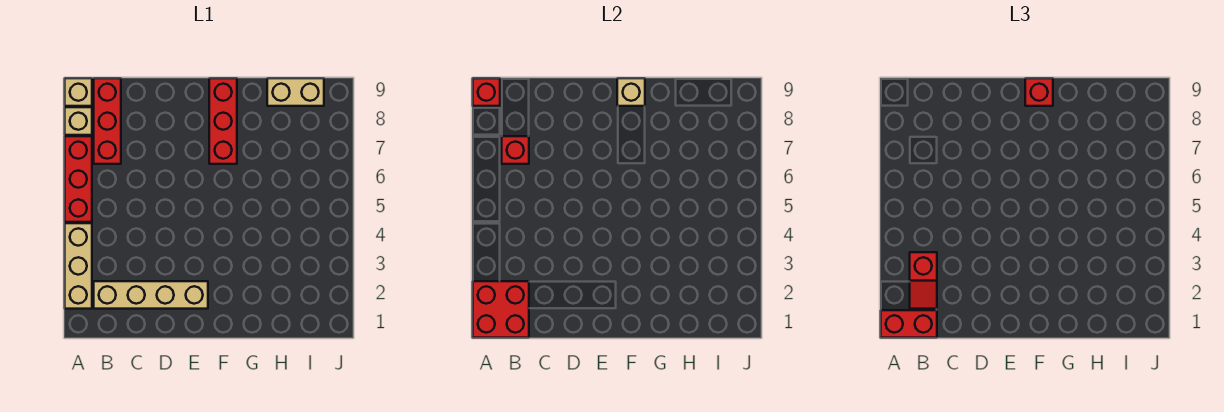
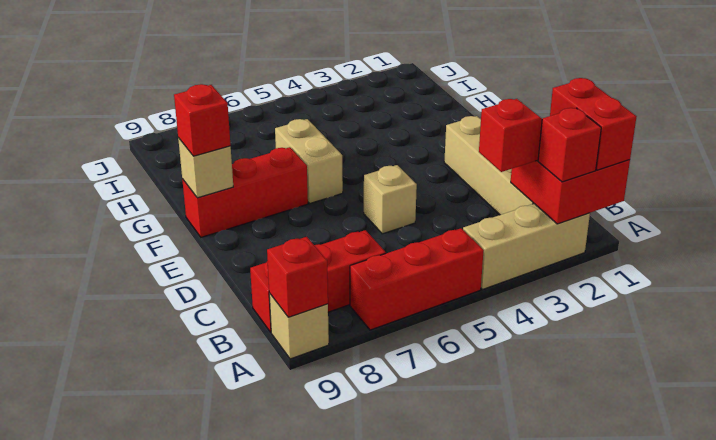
tan 1x1 brick [65,107,92,135] -> tan 1x1 brick moved to [364,165,417,234]
red 1x1 brick [502,136,529,164] -> red 1x1 brick moved to [538,108,601,182]
tan 1x2 brick [267,78,324,106] -> tan 1x2 brick moved to [275,119,343,203]

